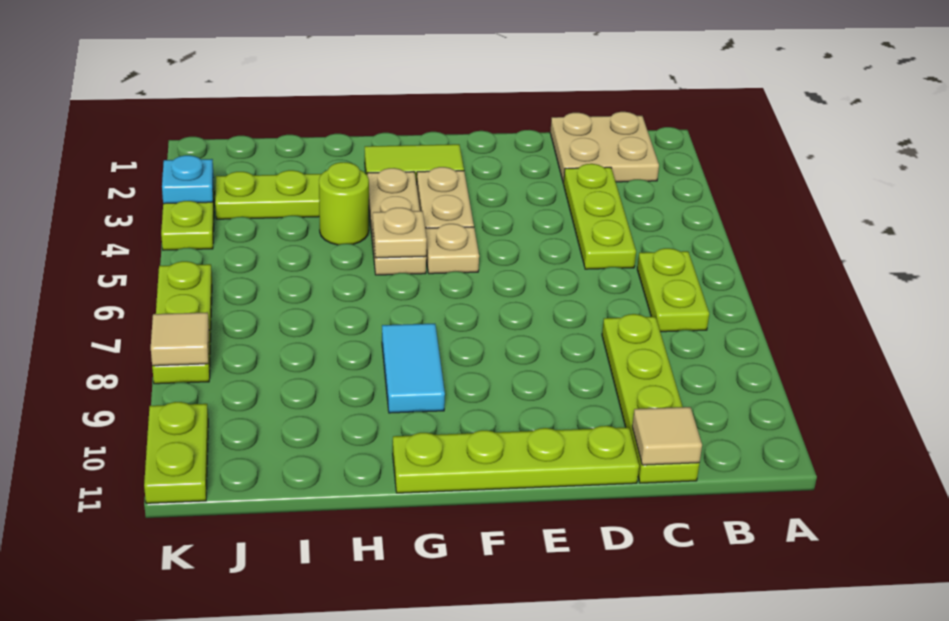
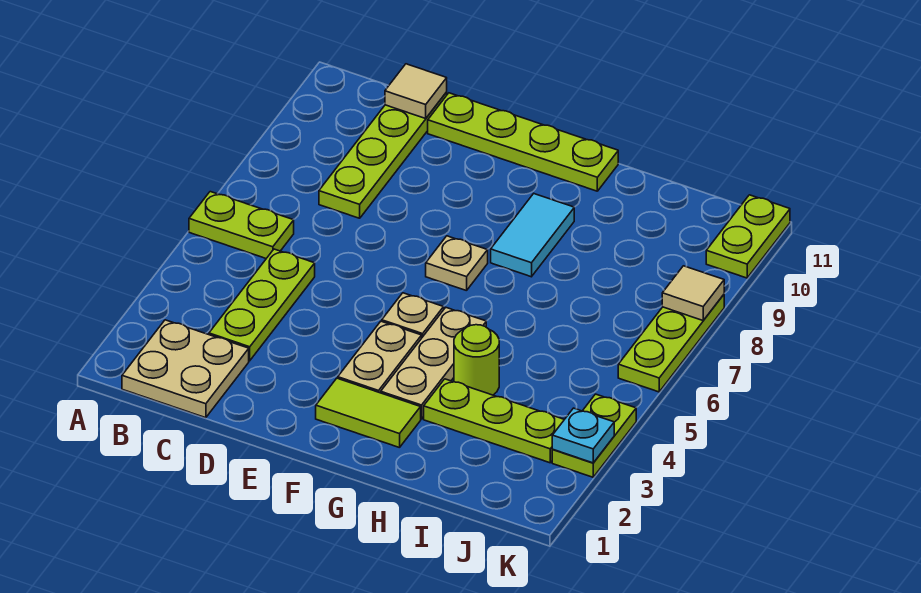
lime 1x2 plate [637,248,709,332] -> lime 1x2 plate turned to [189,192,294,258]
tan 1x1 plate [373,208,427,258] -> tan 1x1 plate moved to [426,236,488,291]

